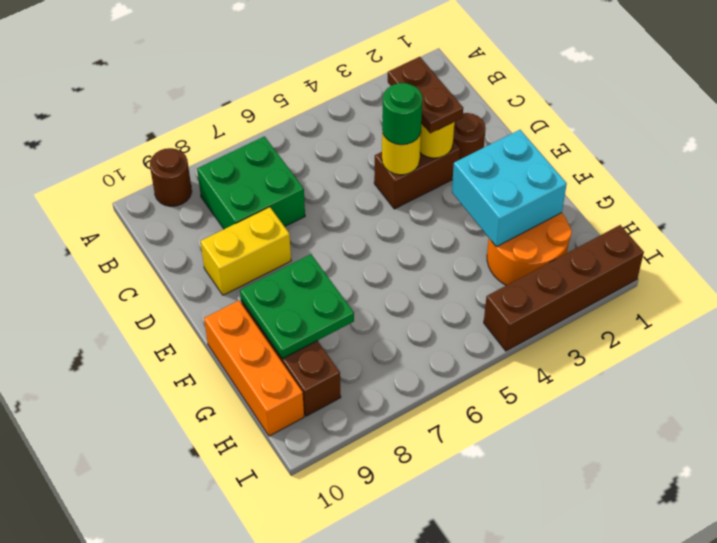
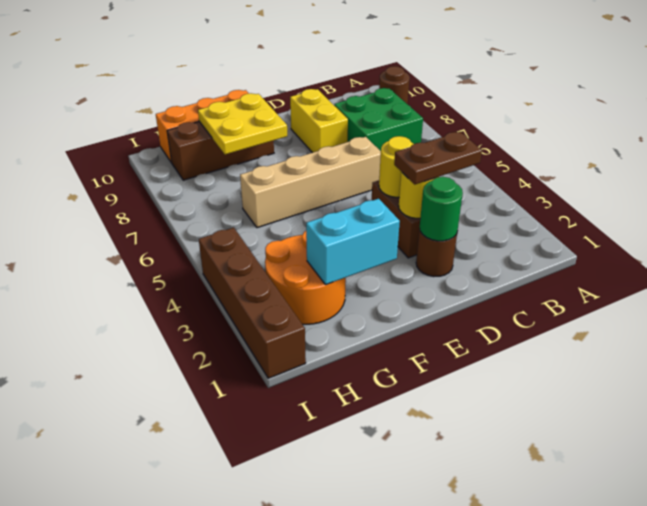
green 1x1 round brick [382,83,422,145] -> green 1x1 round brick moved to [420,177,463,241]
none -> tan 1x4 brick [240,137,381,228]
cyan 2x2 brick [452,130,567,247] -> cyan 1x2 brick [306,199,400,285]
green 2x2 plate [240,254,354,359] -> yellow 2x2 plate [198,93,287,154]

